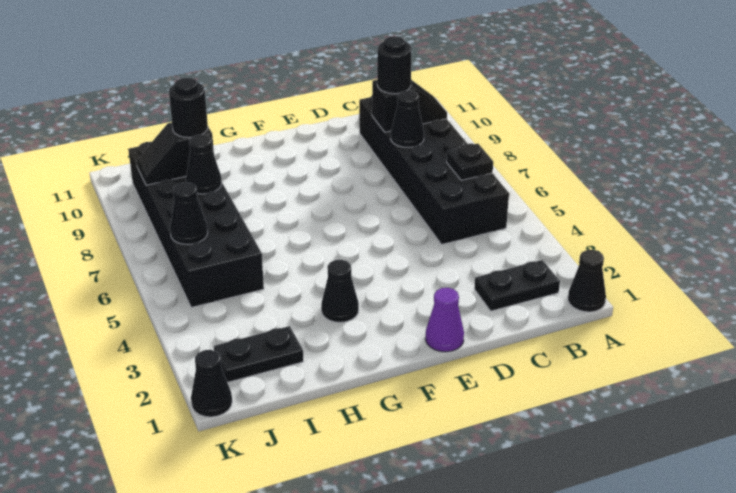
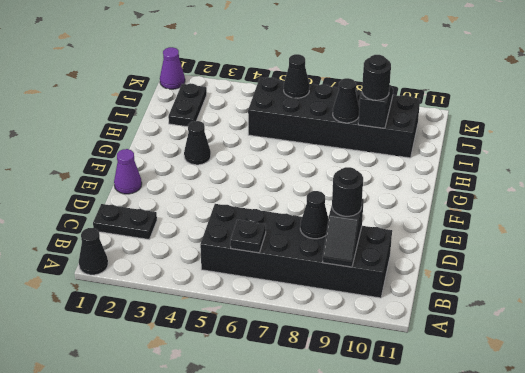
black 1x2 plate [474,260,560,311] -> black 1x2 plate turned to [93,204,157,239]
black 1x1 cone [191,350,232,417] -> purple 1x1 cone [160,47,185,89]

